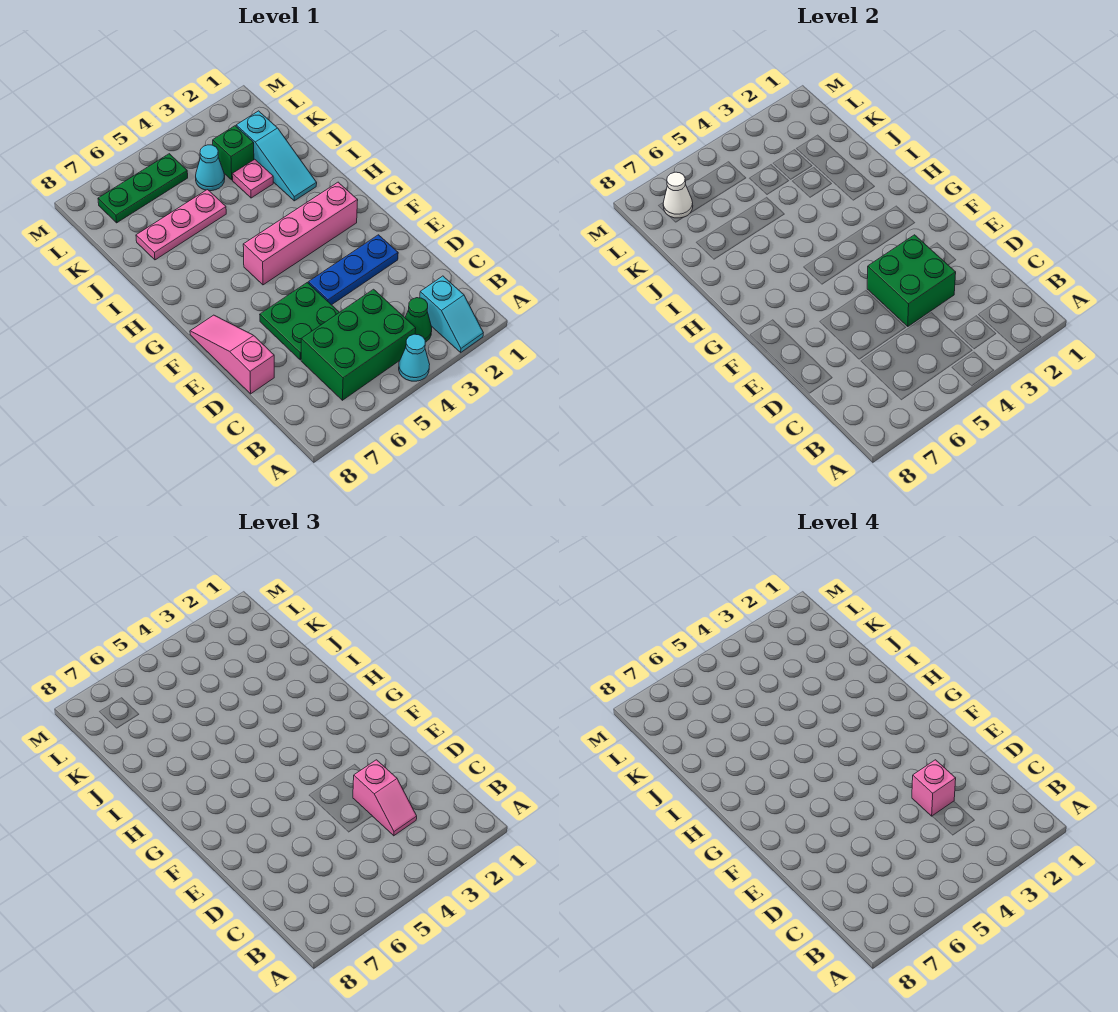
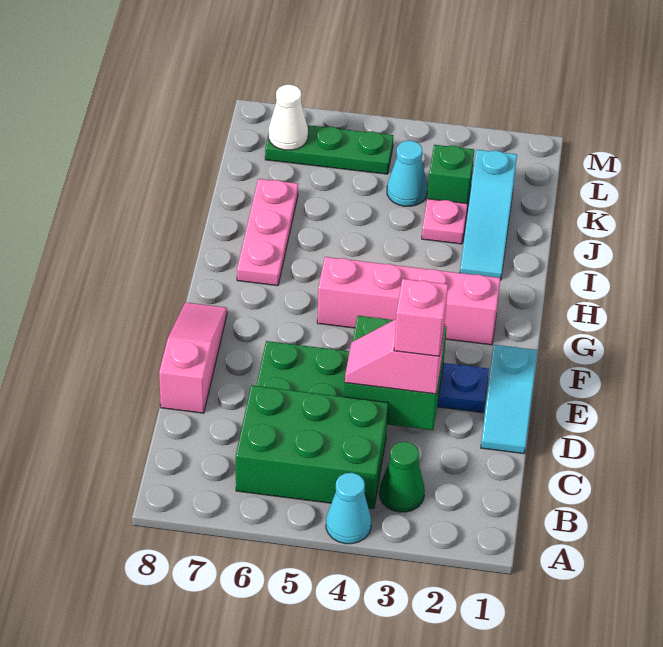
cyan 1x2 slope [420,276,483,352] -> cyan 1x2 slope moved to [481,345,537,454]
pink 1x2 slope [353,760,417,836] -> pink 1x2 slope turned to [345,319,445,394]
pink 1x3 plate [136,190,226,260] -> pink 1x3 plate turned to [237,179,298,286]

